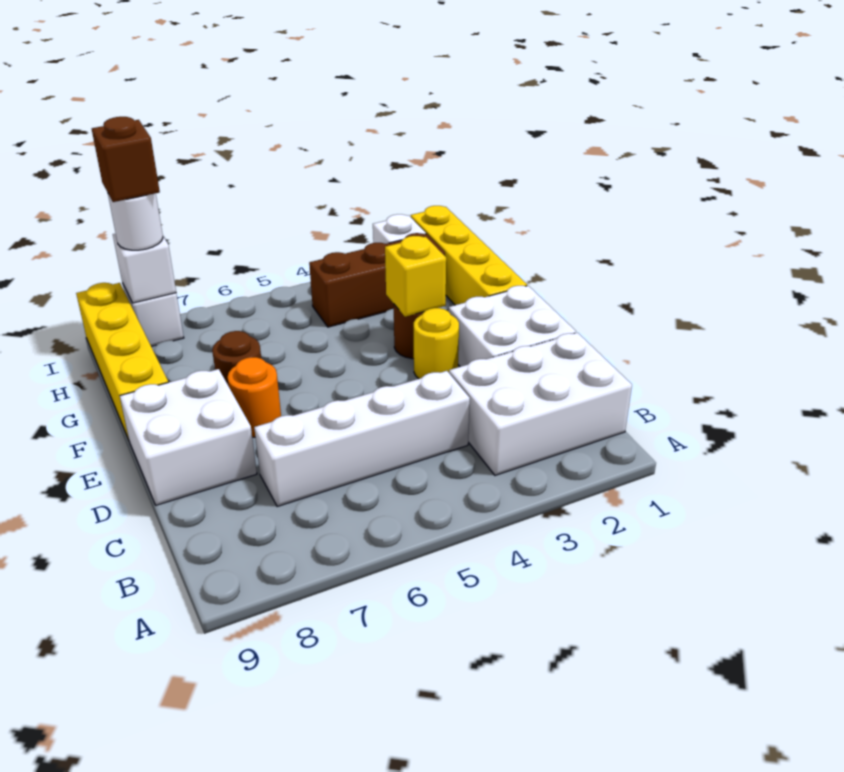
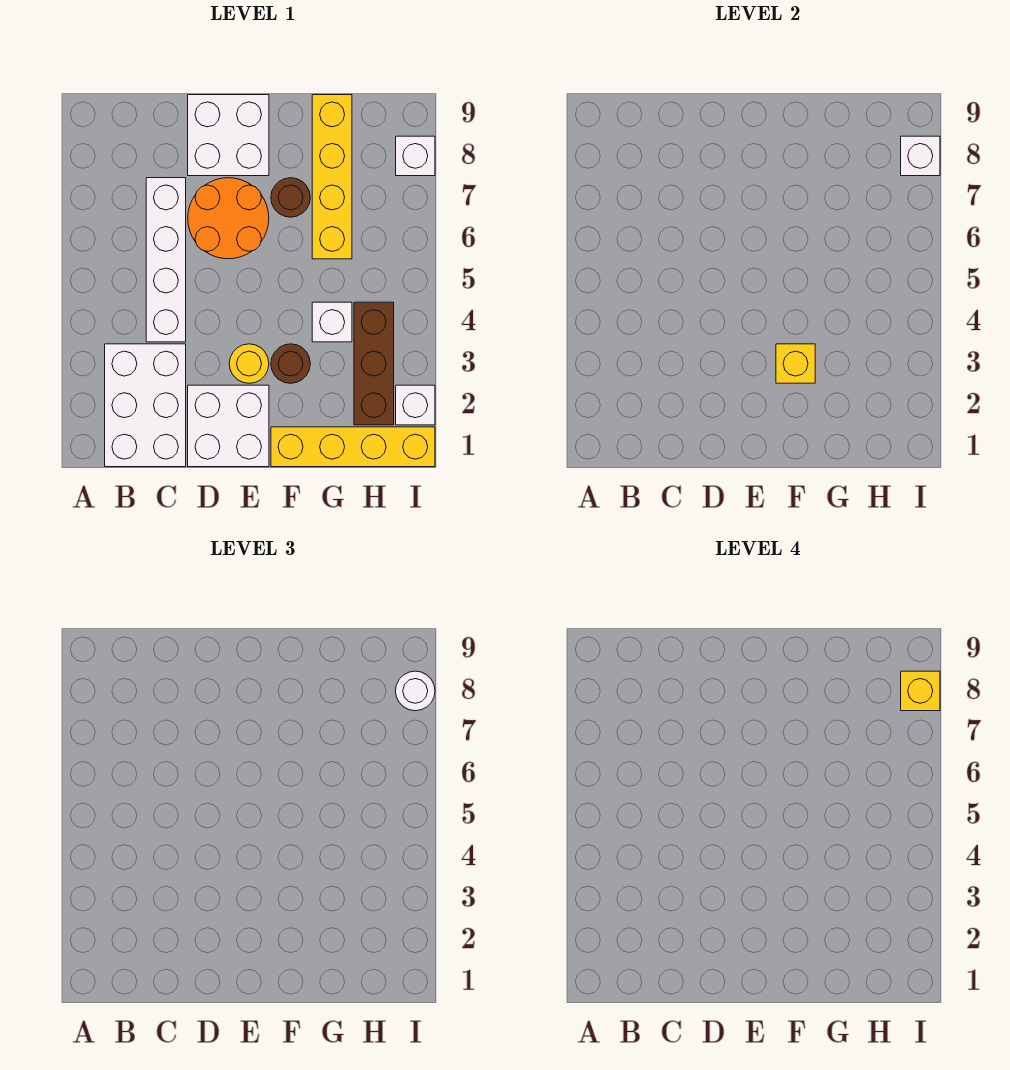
orange 1x1 round brick [228,357,281,437] -> orange 2x2 round brick [188,178,269,259]
yellow 1x4 brick [76,283,168,439] -> yellow 1x4 brick turned to [312,95,352,259]
none -> white 1x1 brick [312,302,352,342]
brown 1x1 brick [92,117,160,202] -> yellow 1x1 brick [901,671,940,711]

